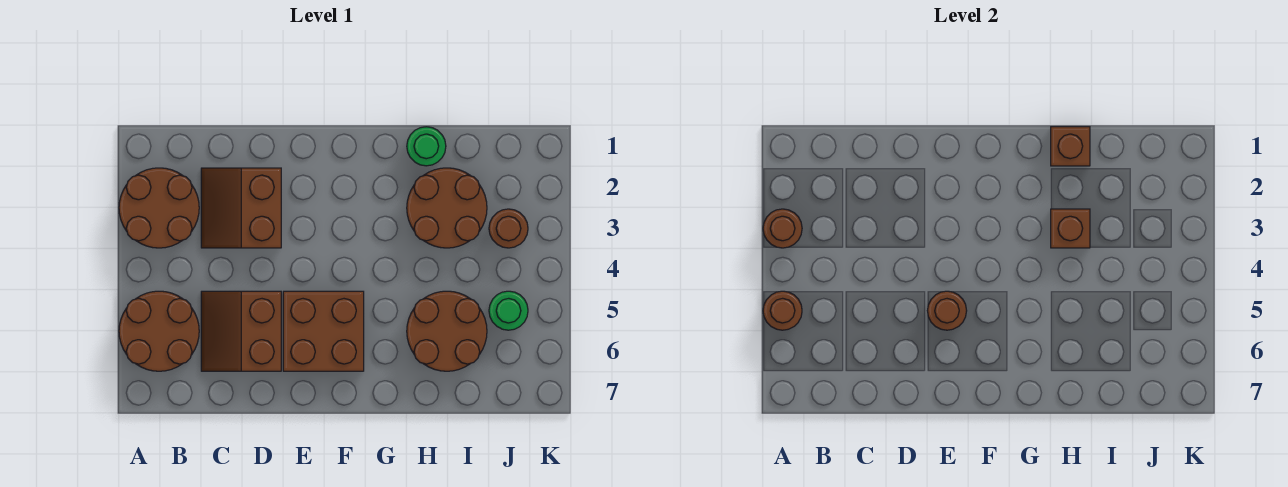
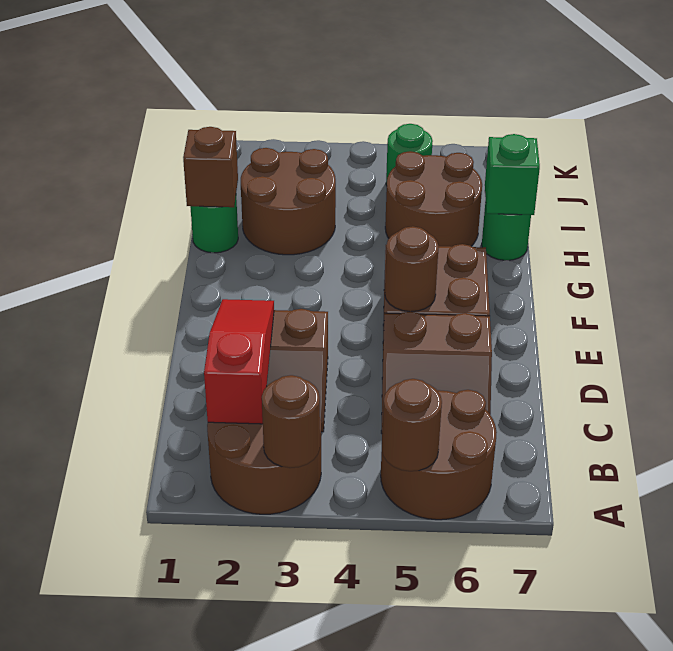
none -> red 1x3 slope [204,299,274,424]
brown 1x1 brick [1051,209,1090,248] -> none
none -> green 1x1 round brick [482,201,531,260]
none -> green 1x1 brick [485,134,540,215]
brown 1x1 round brick [489,209,528,248] -> none

